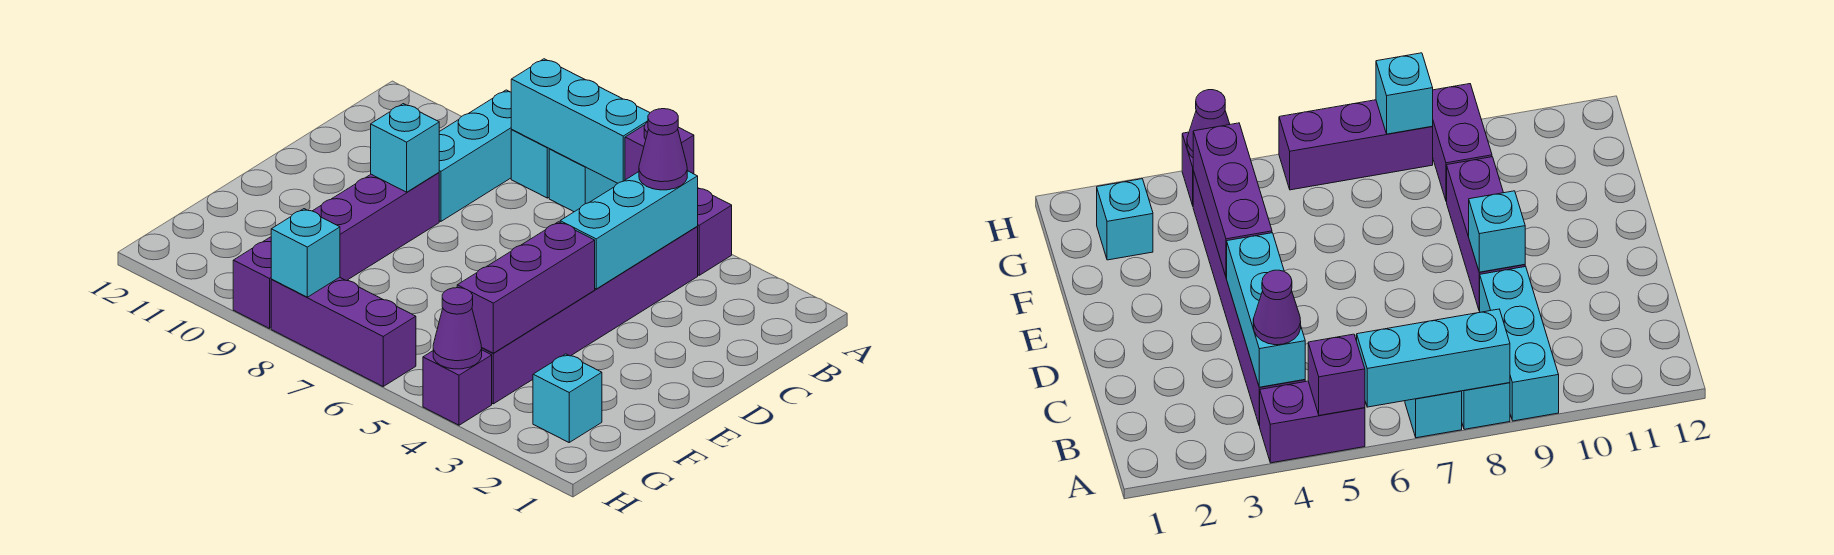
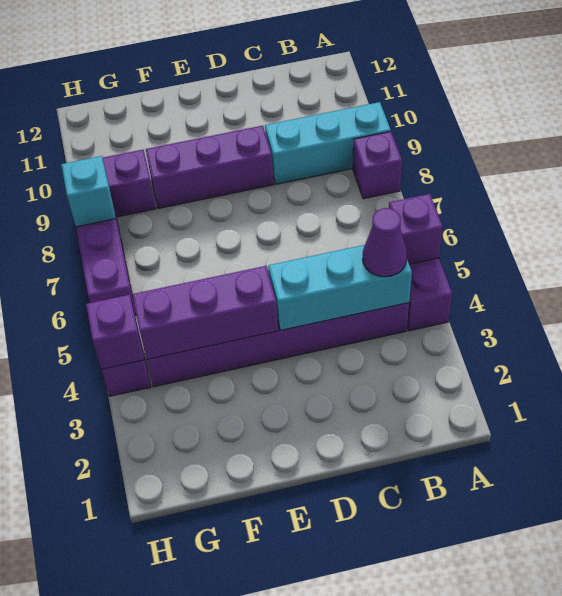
cyan 1x3 brick [511,59,650,183] -> none
cyan 1x1 brick [549,149,618,212] -> none
cyan 1x1 brick [511,130,549,198] -> purple 1x1 brick [353,132,402,199]
cyan 1x1 brick [371,104,439,192] -> none
cyan 1x1 brick [533,354,602,442] -> none
purple 1x1 cone [433,288,482,369] -> purple 1x1 brick [86,295,144,369]

